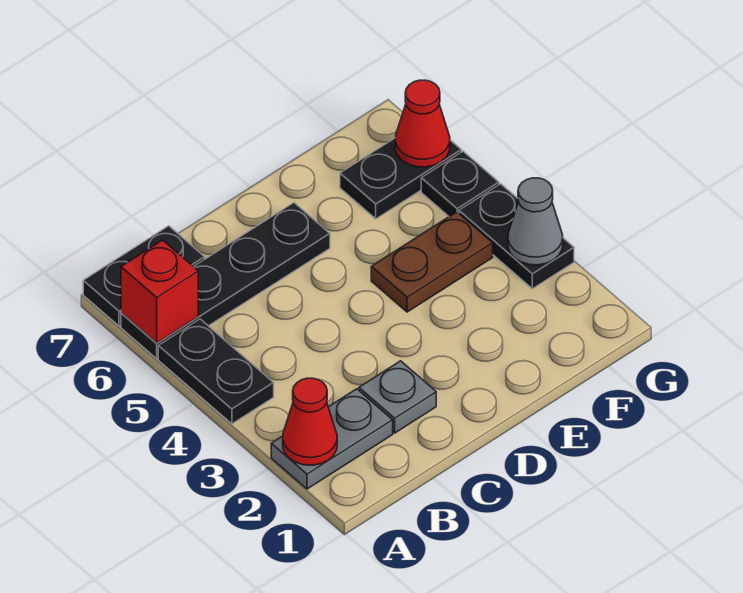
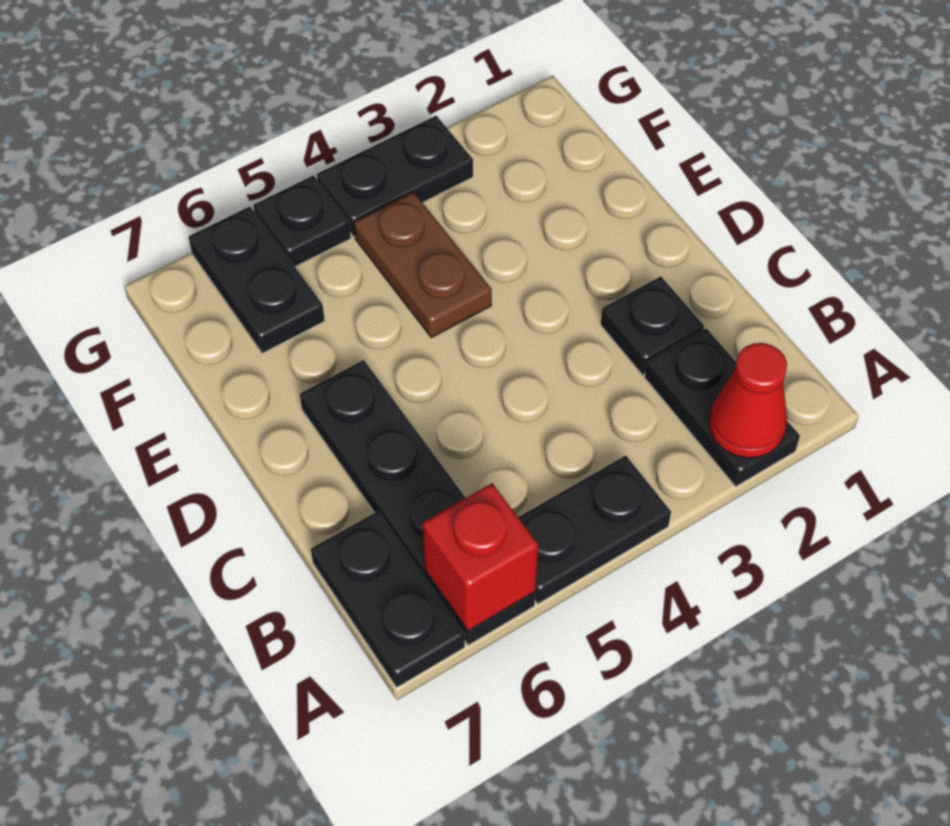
grey 1x2 plate [271,389,393,489] -> black 1x2 plate [645,328,800,486]
grey 1x1 plate [359,361,436,433] -> black 1x1 plate [601,276,704,375]
grey 1x1 cone [508,178,563,265] -> none
red 1x1 cone [395,80,450,167] -> none

